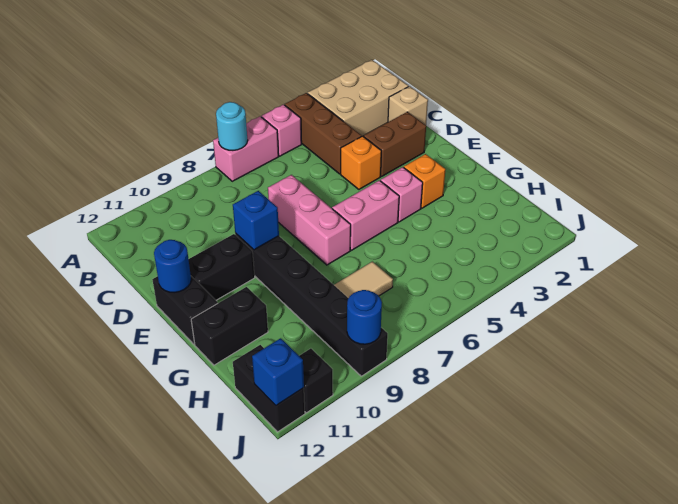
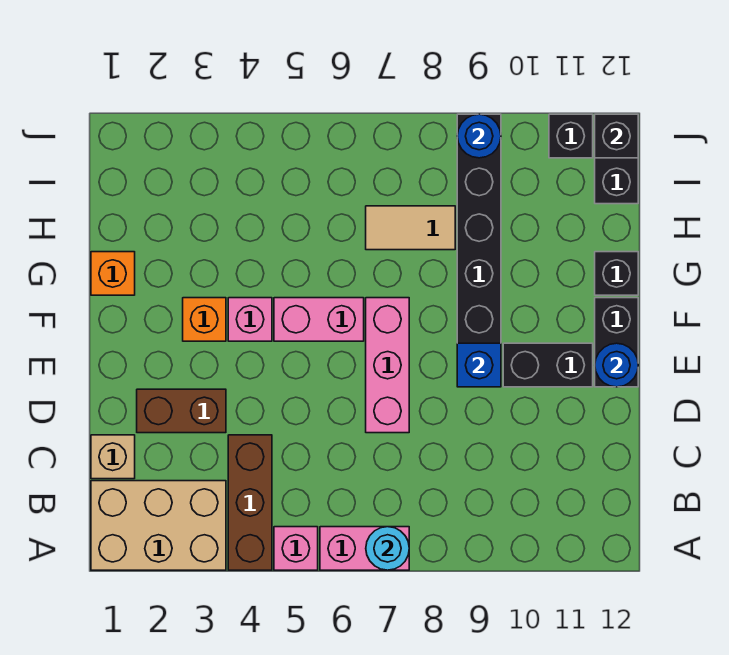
orange 1x1 brick [341,136,381,189] -> orange 1x1 brick moved to [91,252,135,295]
black 1x2 brick [191,287,268,365] -> black 1x1 brick [595,252,638,295]
blue 1x1 brick [252,338,304,406] -> black 1x1 brick [595,114,638,158]

